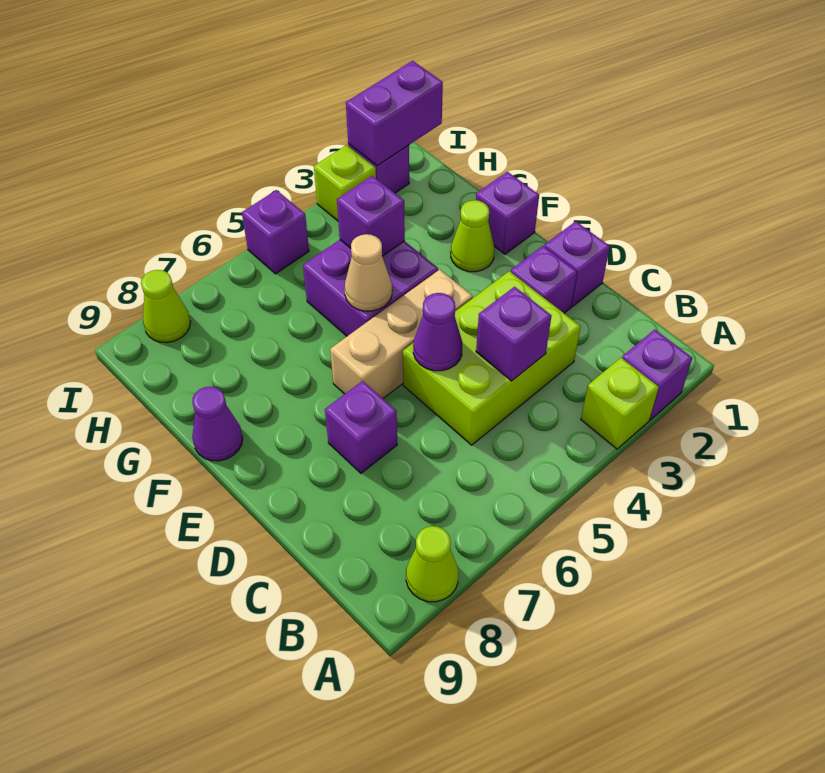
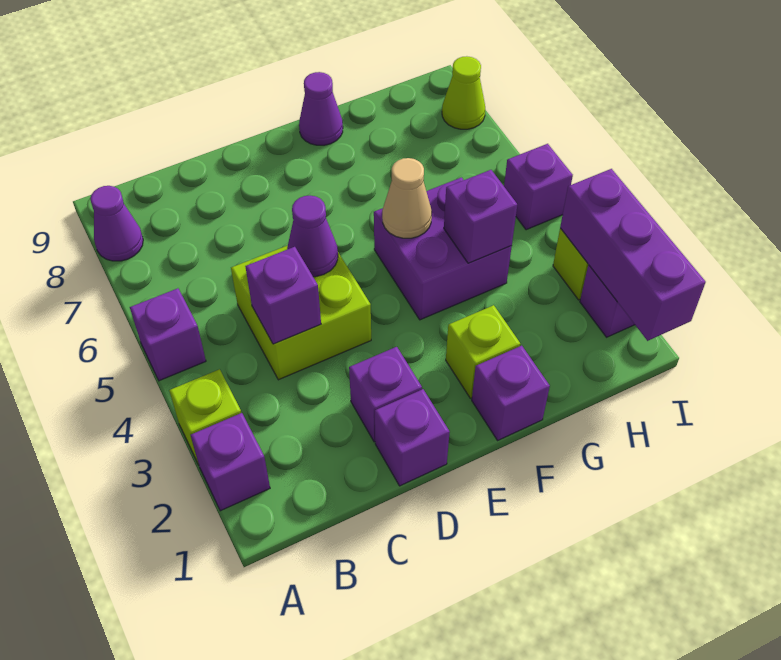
lime 1x1 cone [406,526,458,602] -> purple 1x1 cone [90,186,143,261]
lime 2x3 brick [403,271,580,445] -> lime 2x2 brick [231,245,371,380]
purple 1x1 brick [325,381,397,473] -> purple 1x1 brick moved to [130,288,206,381]
tan 1x3 brick [330,269,473,398] -> none
lime 1x1 cone [451,200,494,272] -> lime 1x1 brick [446,305,520,398]
purple 1x2 brick [346,61,443,166] -> purple 1x3 brick [560,169,706,341]

